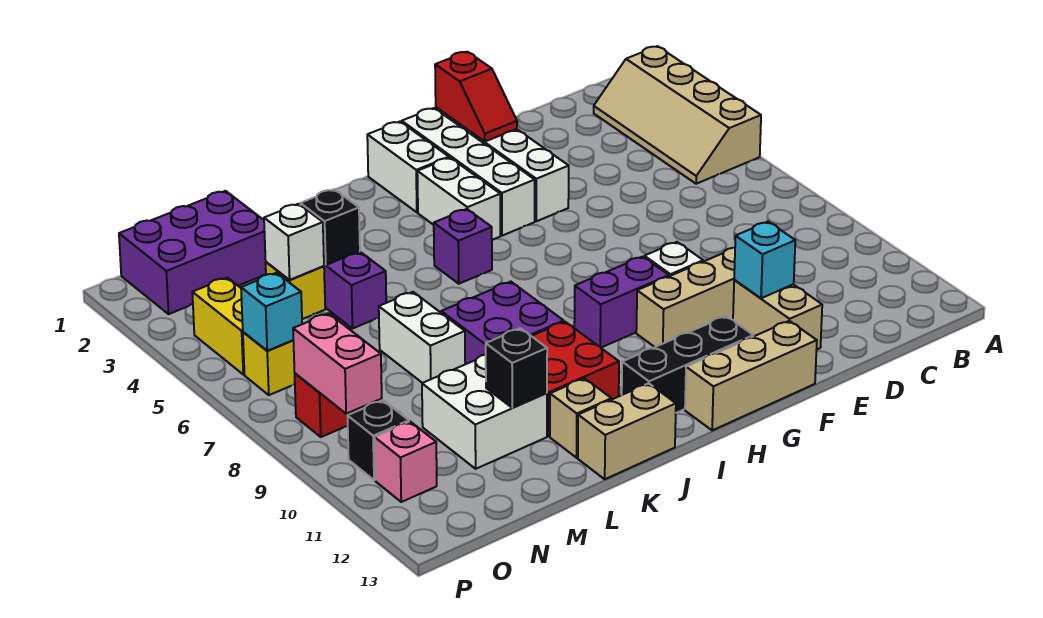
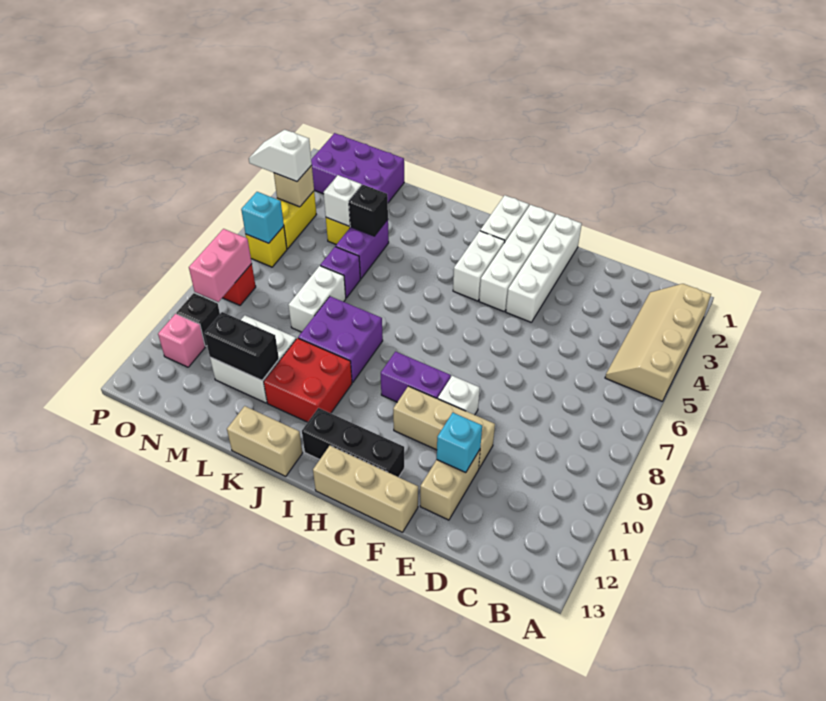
red 1x2 slope [435,52,517,142] -> none
purple 1x1 brick [434,209,492,284] -> purple 1x1 brick moved to [320,247,360,298]
tan 1x1 brick [550,378,611,458] -> tan 1x1 brick moved to [274,166,314,207]
black 1x1 brick [486,328,547,408] -> black 1x2 brick [204,312,279,380]
none -> white 1x2 slope [249,130,312,182]

